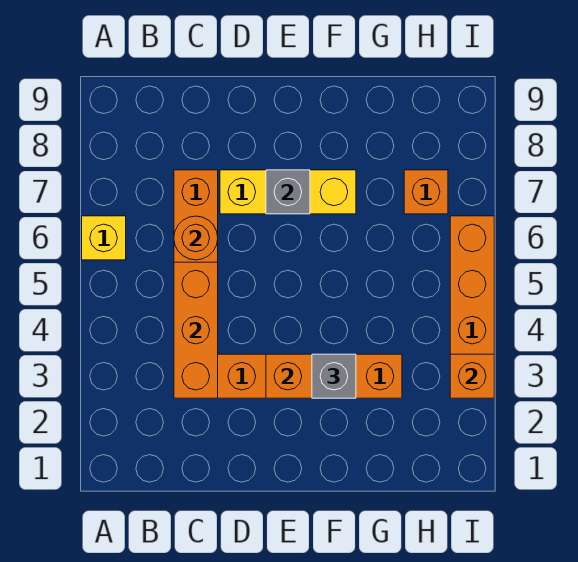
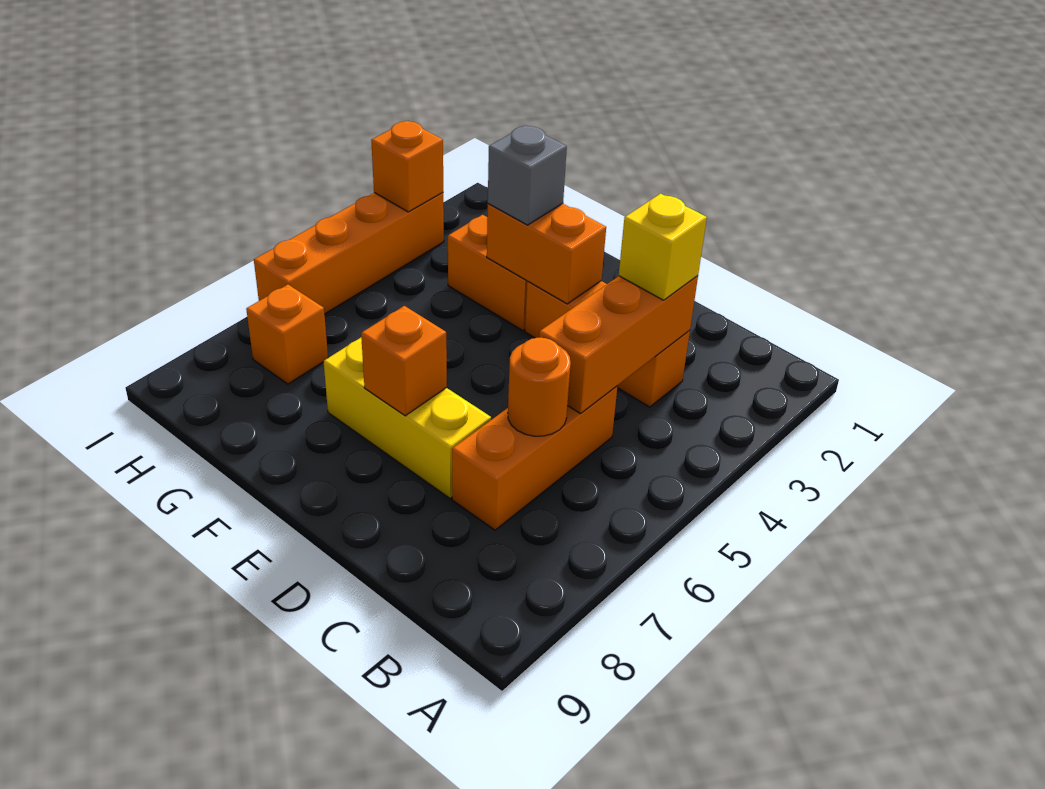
yellow 1x1 brick [82,216,126,260] -> yellow 1x1 brick moved to [619,194,707,300]
grey 1x1 brick [266,170,310,214] -> orange 1x1 brick [361,306,447,416]

